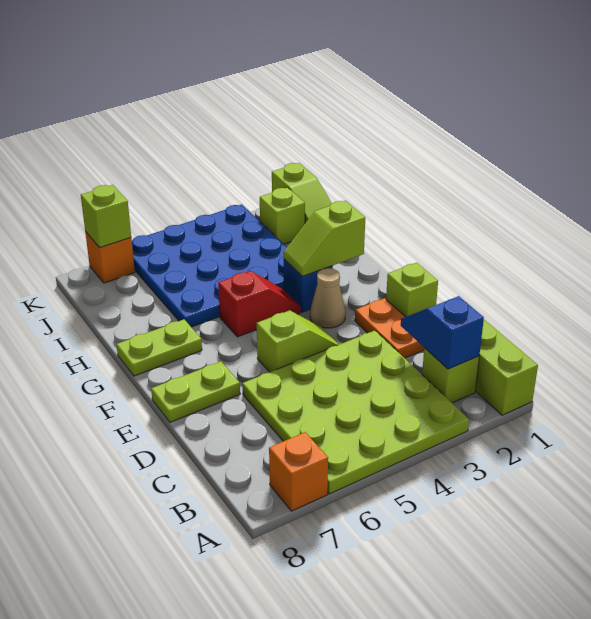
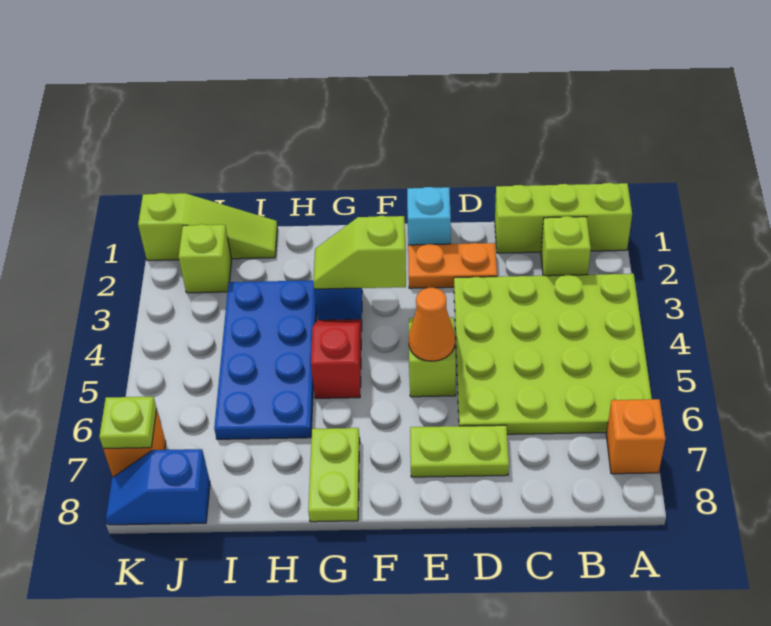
blue 1x2 slope [401,296,484,369] -> blue 1x2 slope moved to [106,449,210,525]
lime 1x1 brick [386,263,438,317] -> cyan 1x1 brick [407,187,451,245]
none -> orange 1x1 cone [409,288,455,361]
lime 1x2 plate [151,362,240,422] -> lime 1x2 plate turned to [410,425,509,477]
tan 1x1 cone [310,268,346,328] -> none
lime 1x2 slope [284,201,365,276] -> lime 1x2 slope turned to [313,216,406,289]
blue 4x4 plate [132,204,287,327] -> blue 2x4 plate [214,280,317,439]
lime 1x1 brick [81,185,131,248] -> lime 1x1 plate [99,397,157,449]

